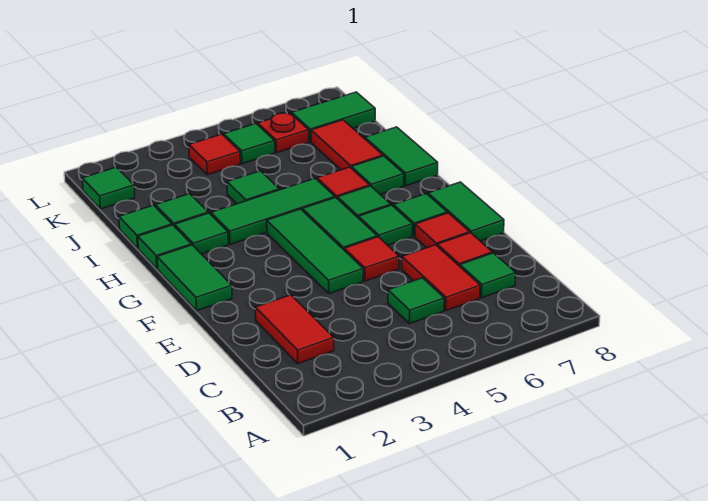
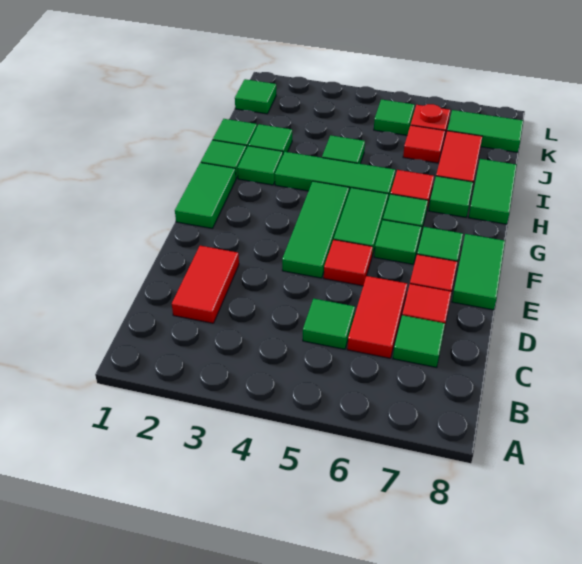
red 1x1 tile [189,134,240,175] -> red 1x1 tile moved to [403,125,445,163]

